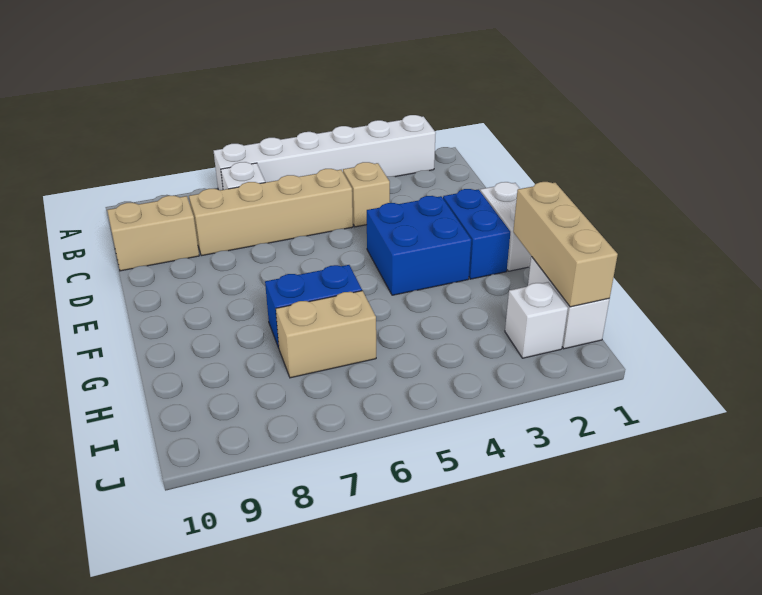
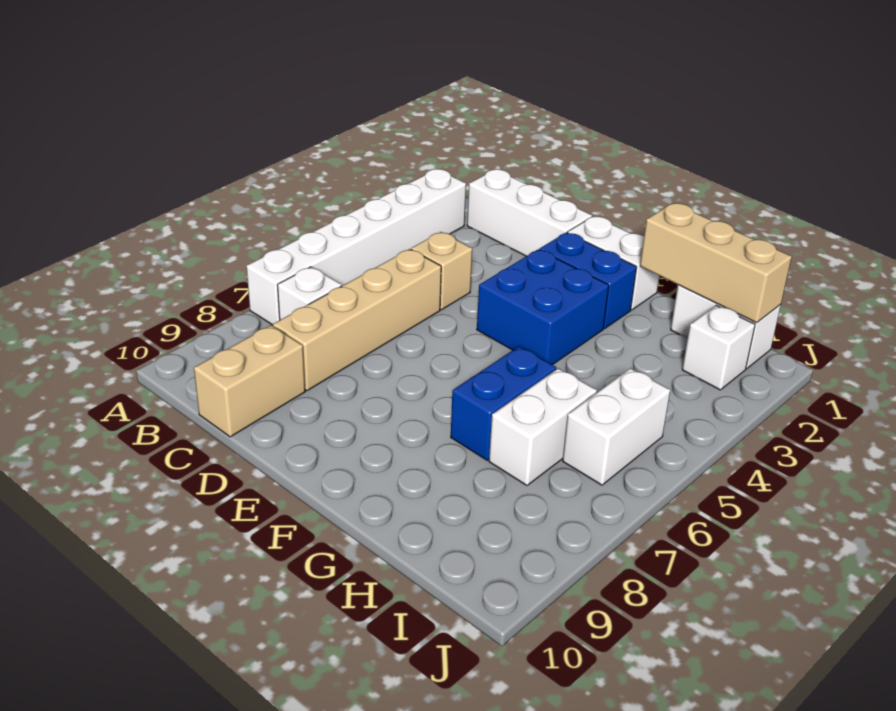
none -> white 1x3 brick [467,169,592,256]
tan 1x2 brick [276,291,376,378] -> white 1x2 brick [489,368,597,485]
none -> white 1x2 brick [563,368,670,485]

